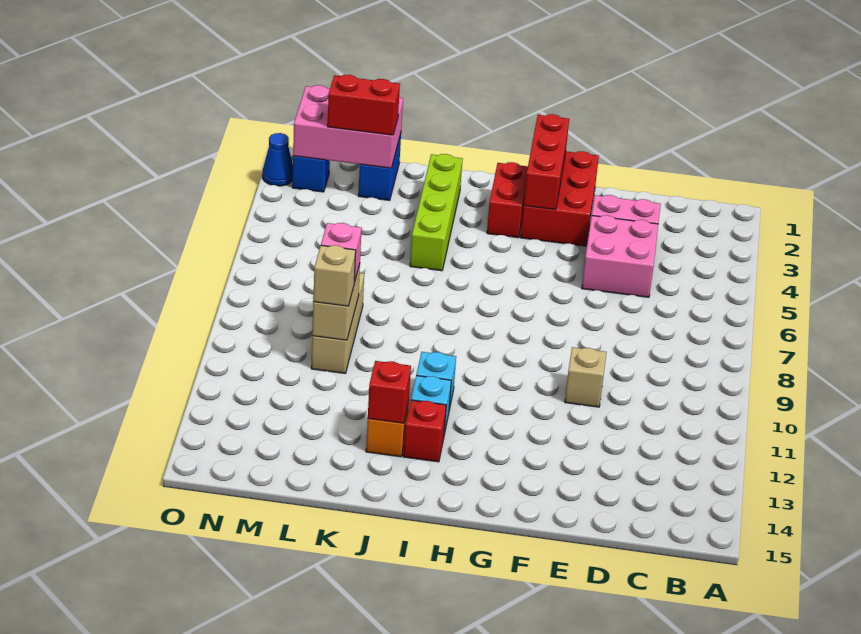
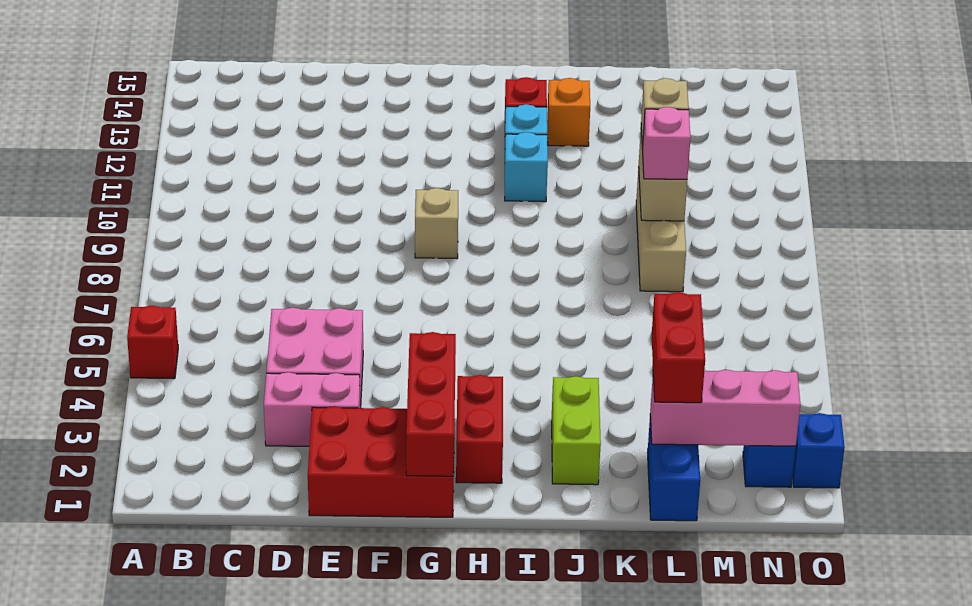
tan 1x1 brick [565,347,607,407] -> tan 1x1 brick moved to [415,188,458,258]
red 2x3 brick [521,151,599,246] -> red 2x3 brick turned to [308,406,455,517]
lime 1x4 brick [410,154,463,271] -> lime 1x2 brick [552,376,601,485]
red 1x1 brick [368,361,411,423] -> red 1x1 brick moved to [127,306,178,379]
pink 2x3 brick [293,85,403,168] -> pink 1x3 brick [650,370,801,446]
red 1x2 brick [328,75,400,135] -> red 1x2 brick turned to [652,292,705,403]
blue 1x1 cone [263,133,293,186] -> blue 1x1 brick [793,413,845,488]

